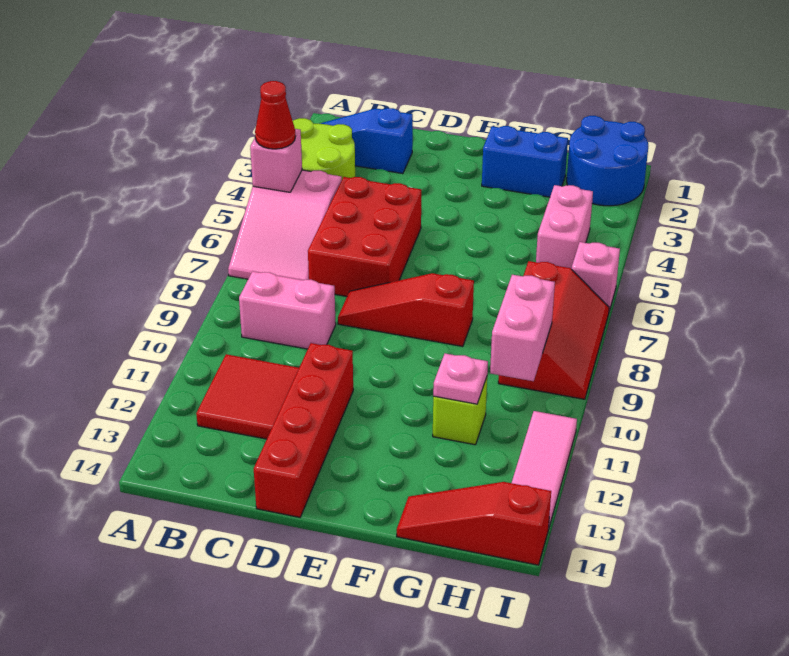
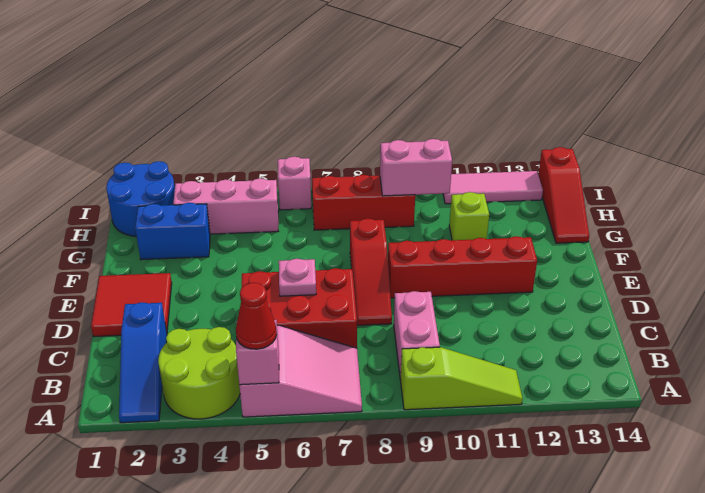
none -> lime 1x3 slope [400,347,523,410]
red 2x2 tile [196,354,299,439] -> red 2x2 tile moved to [91,273,172,337]
red 1x4 brick [254,343,353,517] -> red 1x4 brick moved to [388,236,537,298]
blue 1x2 brick [482,126,568,197] -> blue 1x2 brick turned to [135,203,210,260]
pink 1x1 plate [433,354,488,404] -> pink 1x1 plate moved to [279,259,316,296]
pink 1x2 brick [536,185,593,269] -> pink 1x3 brick [173,178,278,234]

